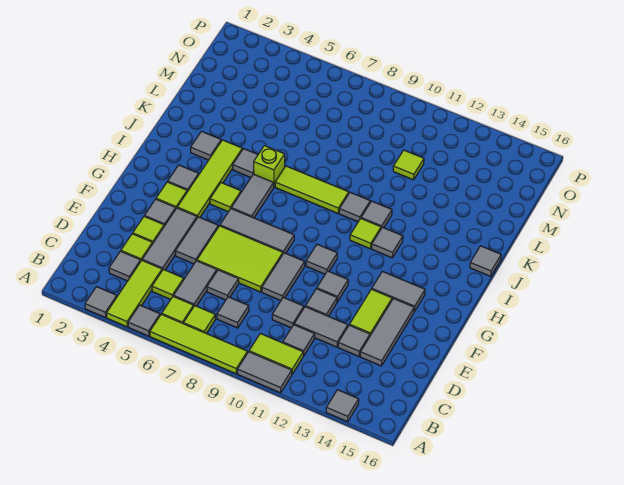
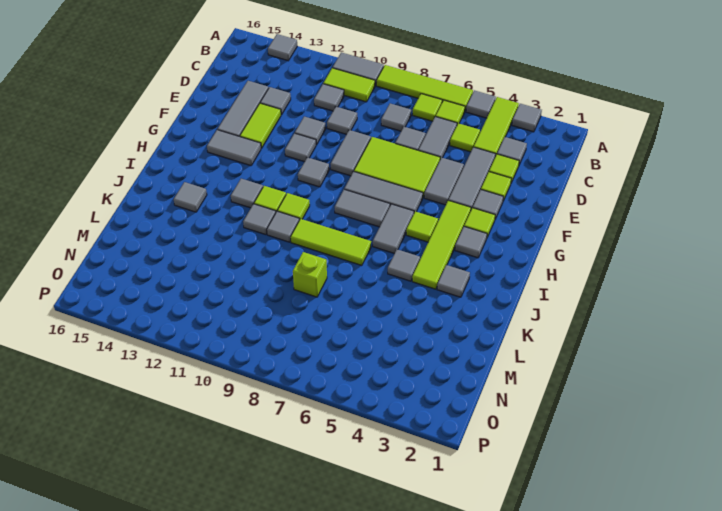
grey 1x2 tile [294,307,348,347] -> grey 1x2 tile moved to [335,189,390,227]
lime 1x1 brick [254,146,285,187] -> lime 1x1 brick moved to [293,252,327,297]
grey 1x1 tile [470,246,501,276] -> grey 1x1 tile moved to [174,182,207,212]
lime 1x1 tile [393,150,424,180] -> lime 1x1 tile moved to [277,193,310,220]

